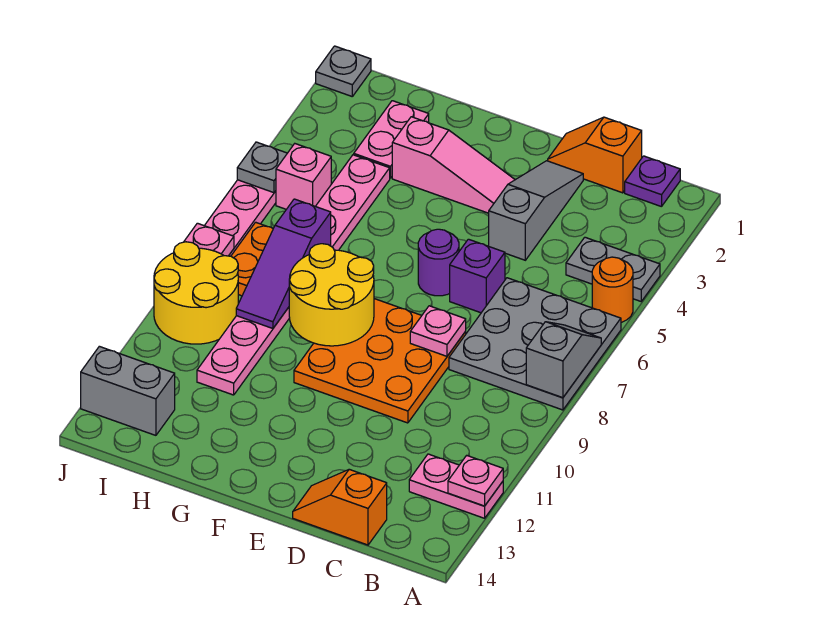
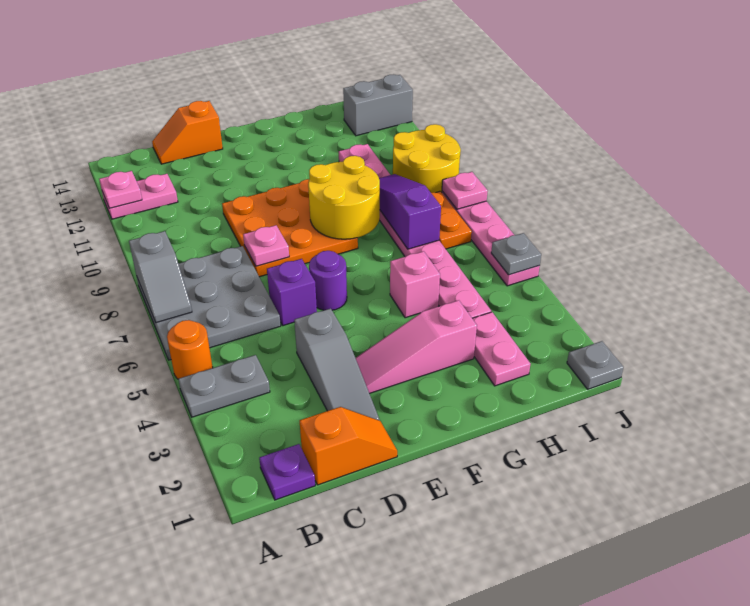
orange 1x2 slope [293,469,387,545] -> orange 1x2 slope turned to [152,101,223,164]
pink 1x1 brick [276,144,331,209] -> pink 1x1 brick moved to [390,251,440,318]

